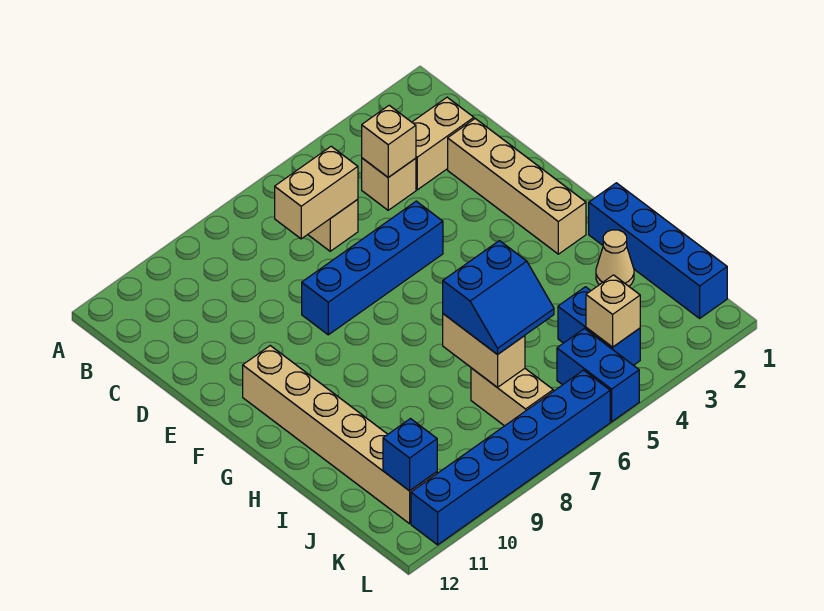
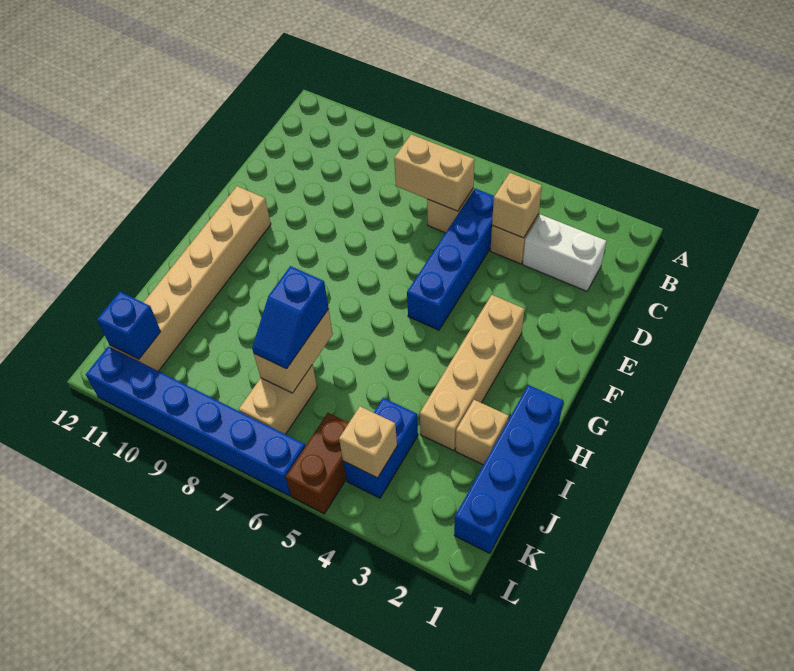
tan 1x2 brick [412,97,474,190] -> white 1x2 brick [523,215,606,291]
tan 1x4 brick [448,119,586,254] -> tan 1x4 brick moved to [420,295,525,450]
blue 1x4 brick [302,201,443,335] -> blue 1x4 brick turned to [407,189,494,330]
tan 1x1 cone [596,230,634,286] -> tan 1x1 brick [456,400,509,465]
blue 2x2 slope [443,241,554,355] -> blue 1x2 slope [252,266,329,369]
blue 1x2 brick [557,329,639,422] -> brown 1x2 brick [286,413,349,514]

